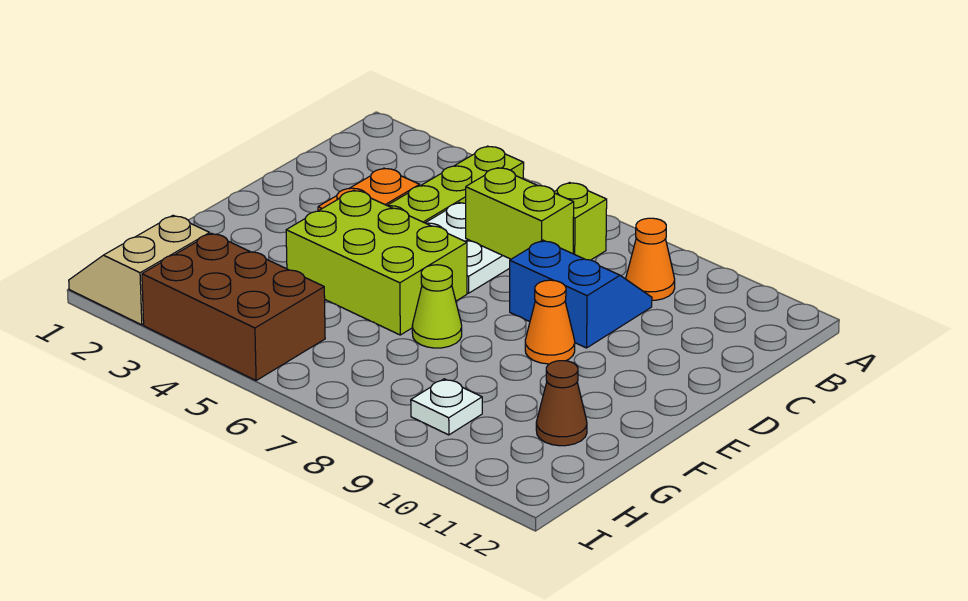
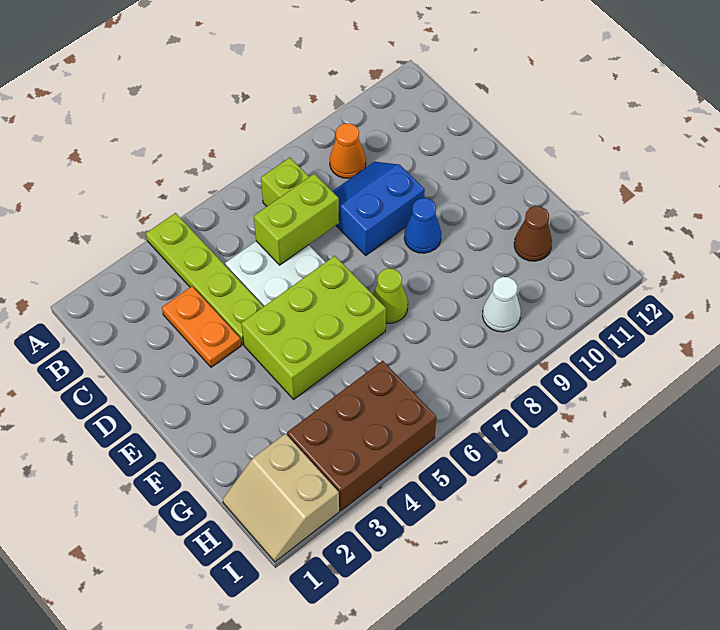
orange 1x1 cone [525,280,575,364] -> blue 1x1 cone [404,198,441,253]
white 1x1 plate [411,379,482,435] -> white 1x1 cone [482,277,521,332]

